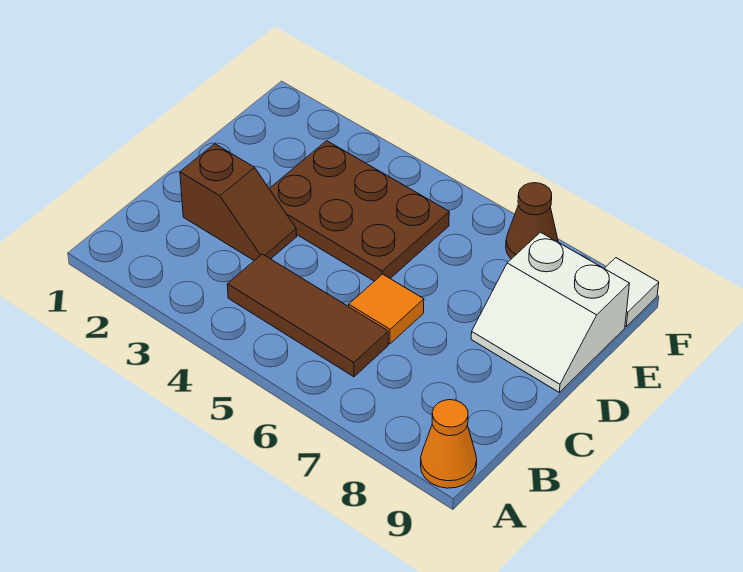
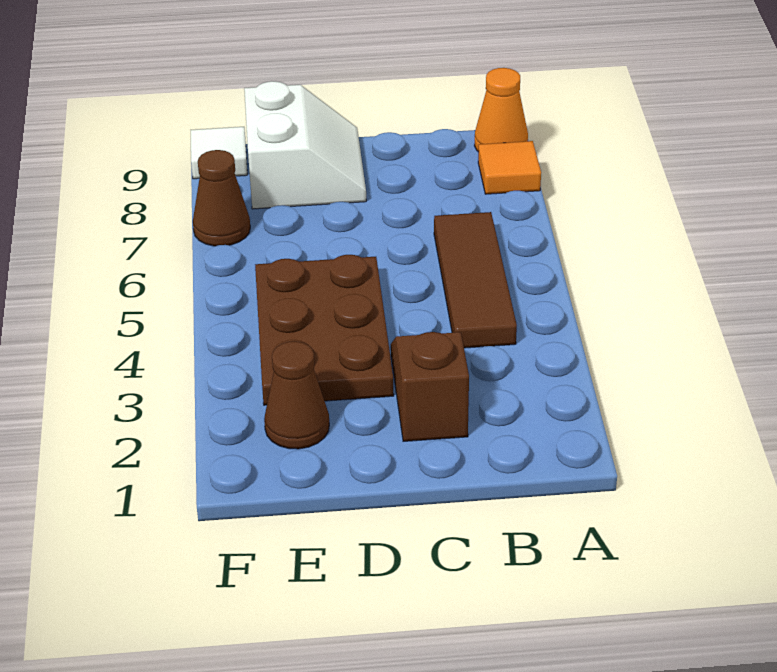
orange 1x1 tile [349,274,424,344] -> orange 1x1 tile moved to [478,141,541,194]
none -> brown 1x1 cone [264,341,329,449]

